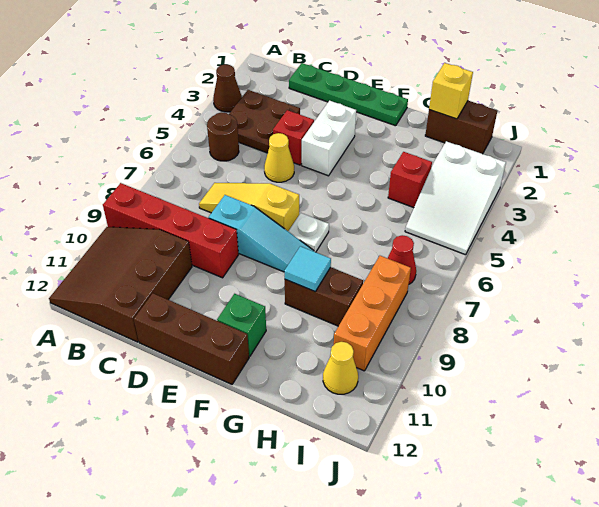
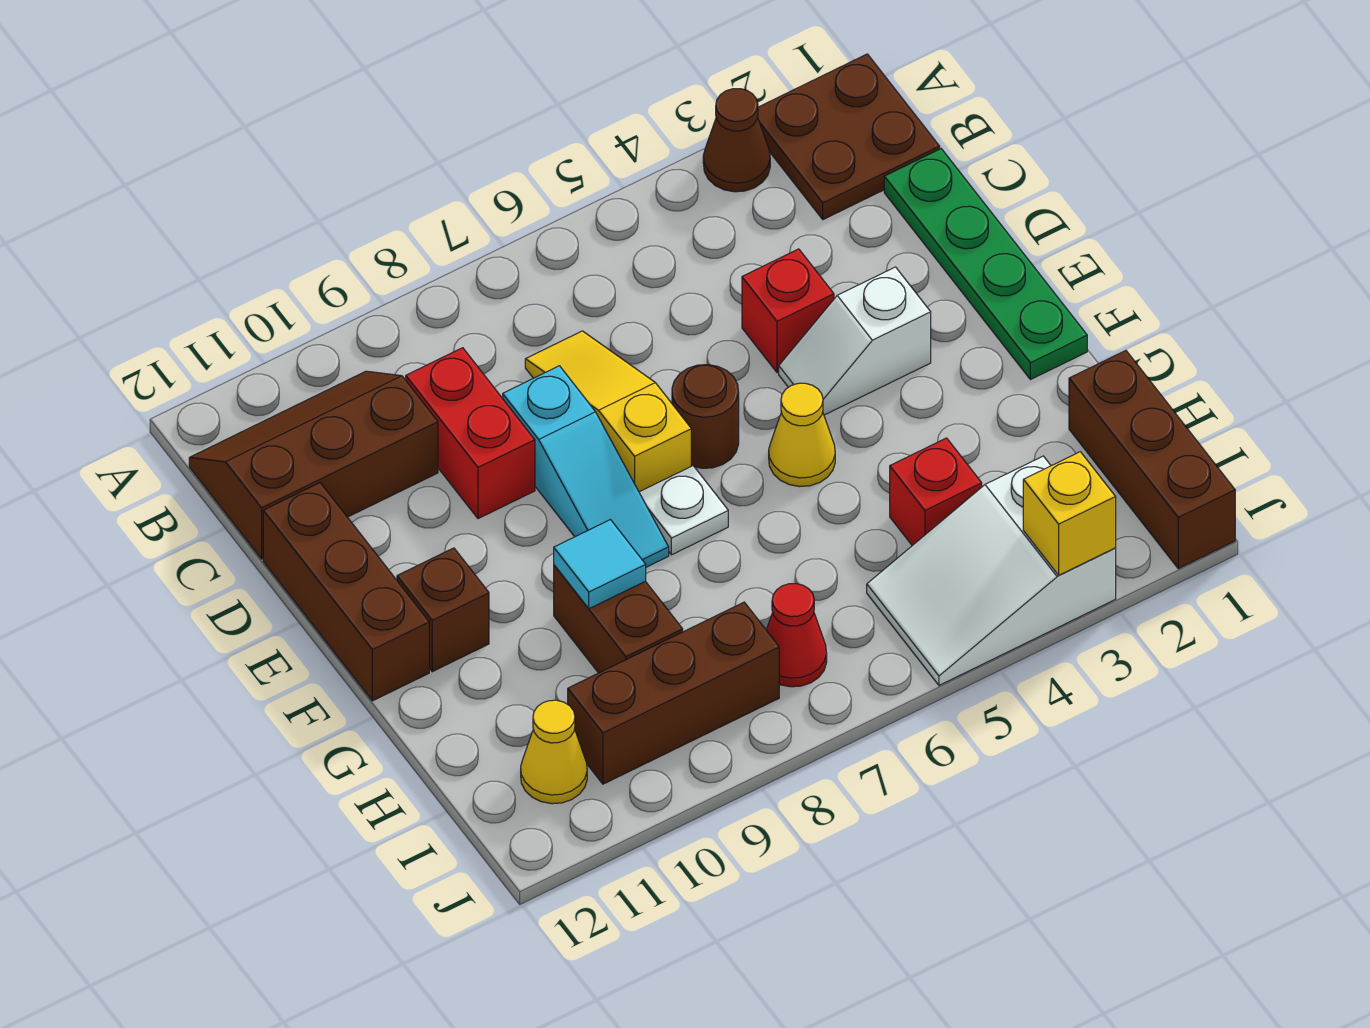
red 1x4 brick [103,183,238,278] -> red 1x2 brick [406,348,535,519]
brown 3x3 slope [49,227,192,342] -> brown 2x3 slope [189,371,438,559]
brown 2x2 plate [229,90,300,153] -> brown 2x2 plate moved to [757,54,940,220]
brown 1x1 round brick [207,112,239,161] -> brown 1x1 round brick moved to [672,365,739,468]
yellow 1x1 cone [264,133,294,182] -> yellow 1x1 cone moved to [769,383,835,487]
white 1x2 brick [302,101,356,176] -> white 1x2 slope [779,267,931,415]
green 1x1 brick [217,294,266,356] -> brown 1x1 brick [397,548,489,672]
brown 1x2 brick [425,101,497,154] -> brown 1x3 brick [1069,351,1235,569]
yellow 1x1 brick [429,63,473,119] -> yellow 1x1 brick moved to [1023,452,1116,575]
orange 1x3 brick [334,256,411,371] -> brown 1x3 brick [568,602,779,784]

